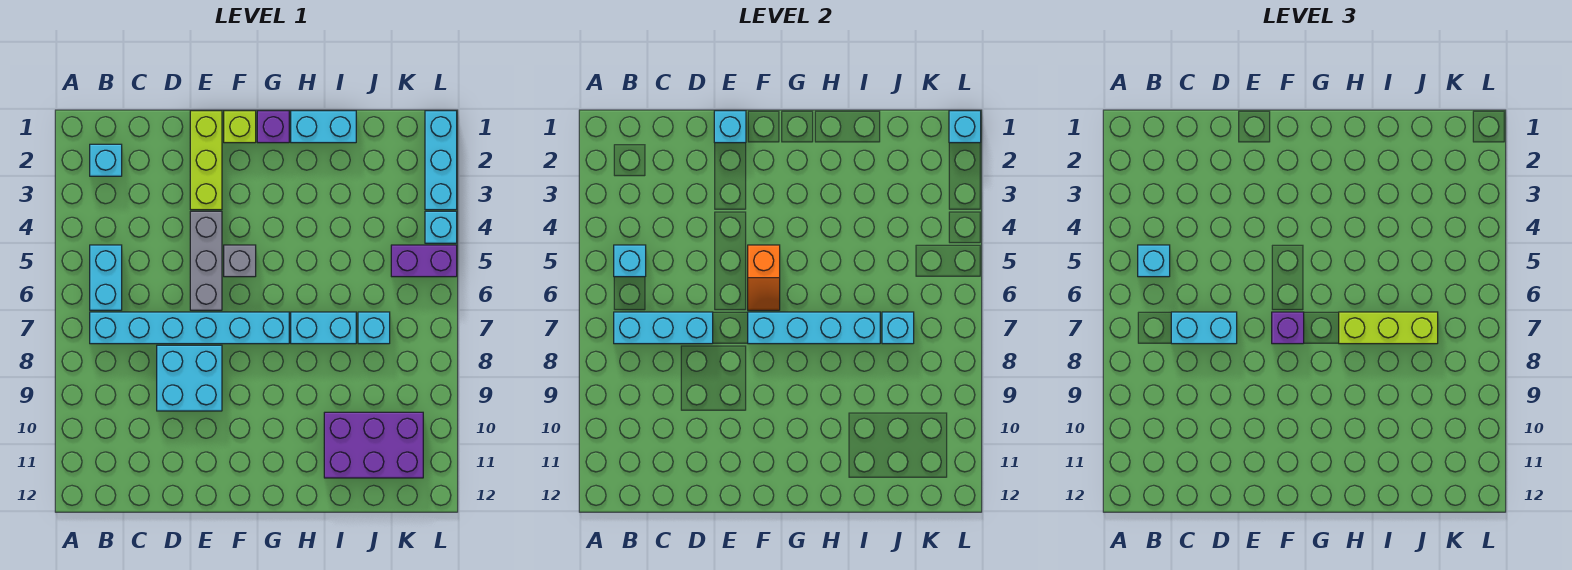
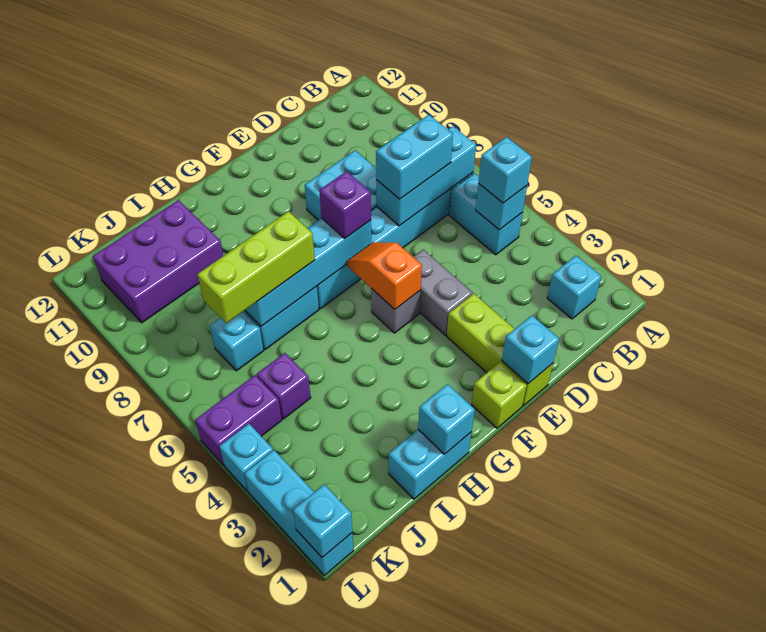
grey 1x3 brick [190,211,222,310] -> grey 1x2 brick [414,250,472,335]
purple 1x1 brick [257,111,289,143] -> purple 1x1 brick moved to [257,353,311,419]
cyan 1x1 brick [882,312,914,344] -> cyan 1x1 brick moved to [418,384,475,454]

